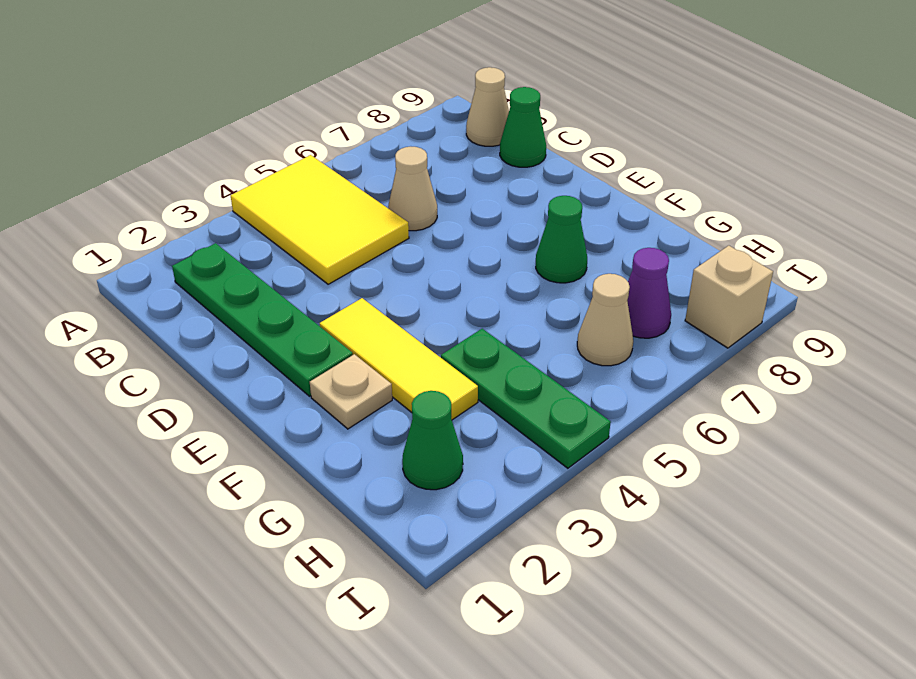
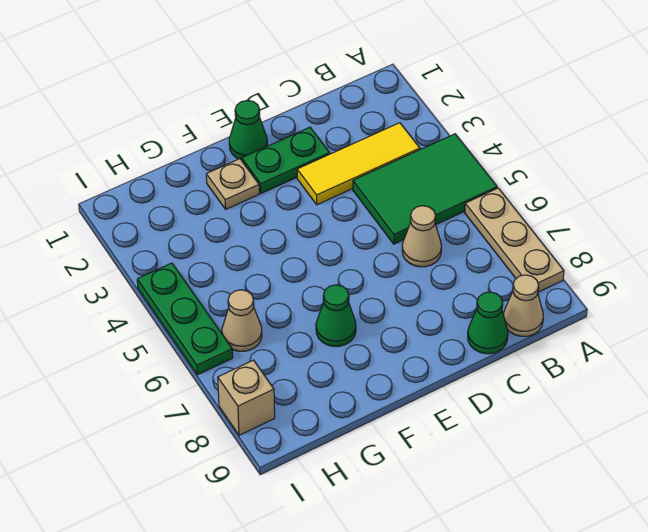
yellow 2x3 tile [231,155,409,284] -> green 2x3 tile [353,134,497,244]
none -> tan 1x3 plate [465,188,564,292]
green 1x4 plate [172,243,353,396] -> green 1x2 plate [242,127,330,193]
yellow 1x3 tile [319,298,478,420] -> yellow 1x3 tile moved to [297,123,420,205]
green 1x3 plate [441,329,611,468] -> green 1x3 plate turned to [137,263,233,375]
green 1x1 cone [402,391,463,490] -> green 1x1 cone moved to [229,100,267,160]
purple 1x1 cone [627,248,671,338] -> none

